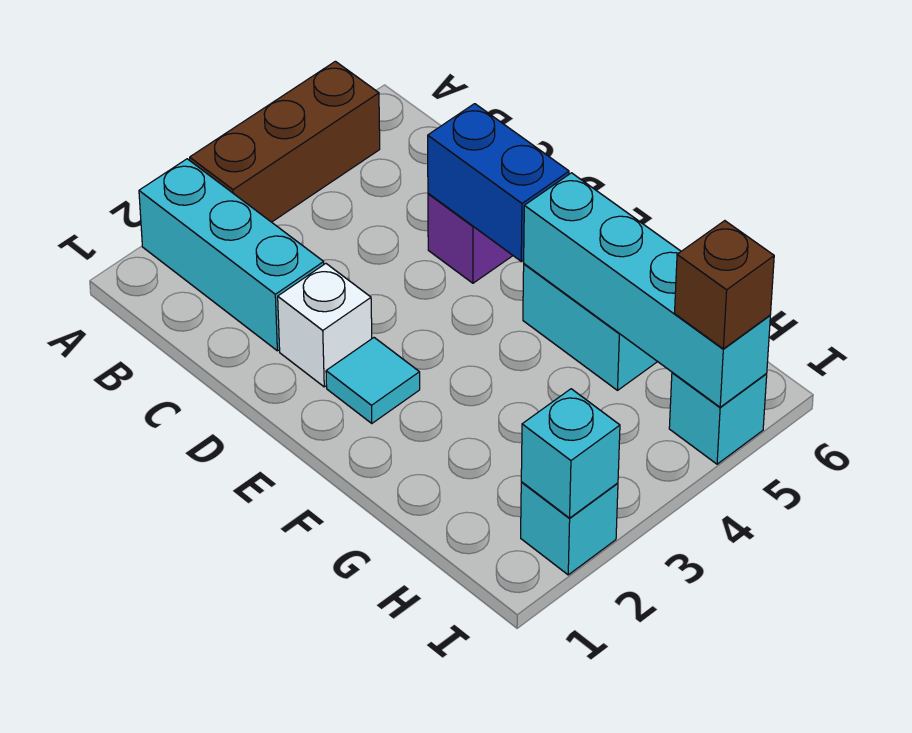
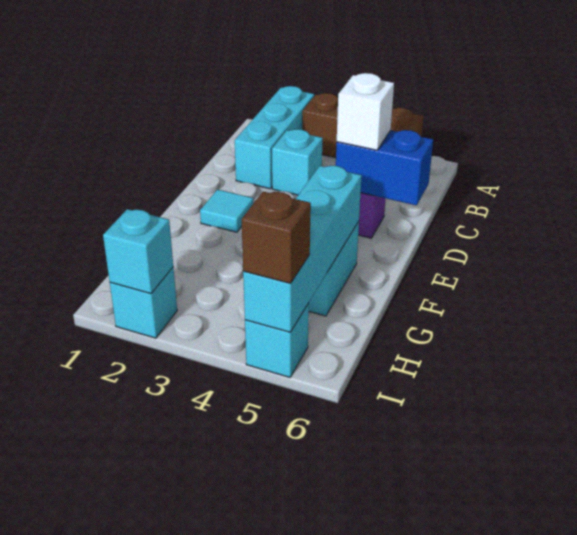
none -> cyan 1x1 brick [272,129,323,195]
white 1x1 brick [278,264,372,387] -> white 1x1 brick moved to [337,73,394,150]
blue 1x2 brick [428,104,569,261] -> blue 1x2 brick turned to [336,130,433,205]

